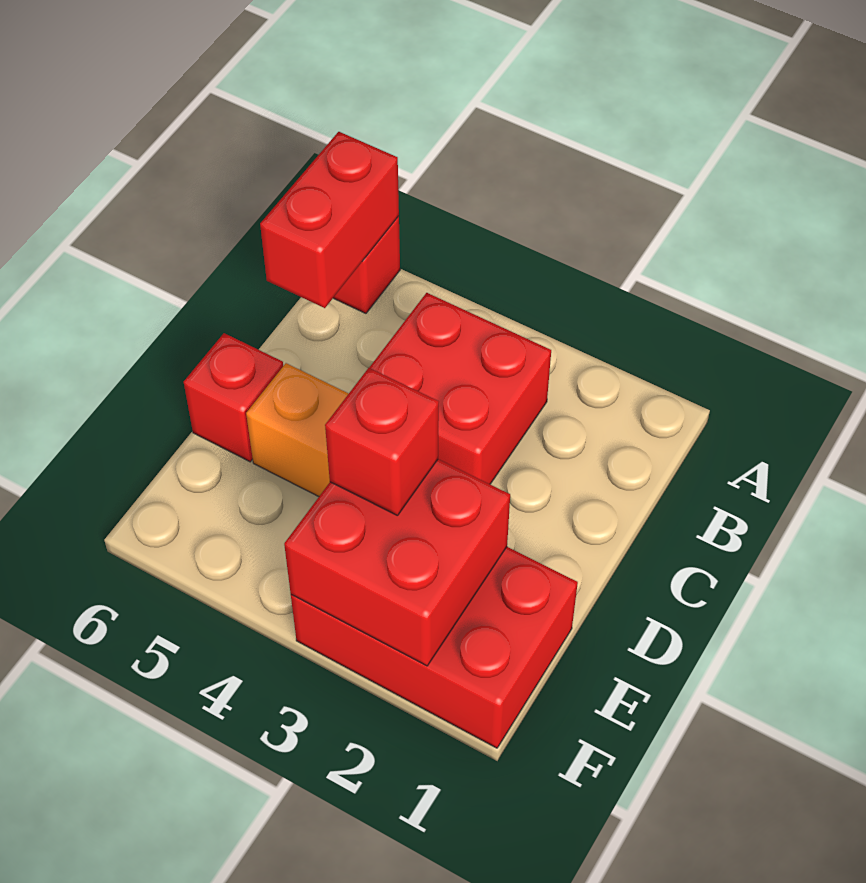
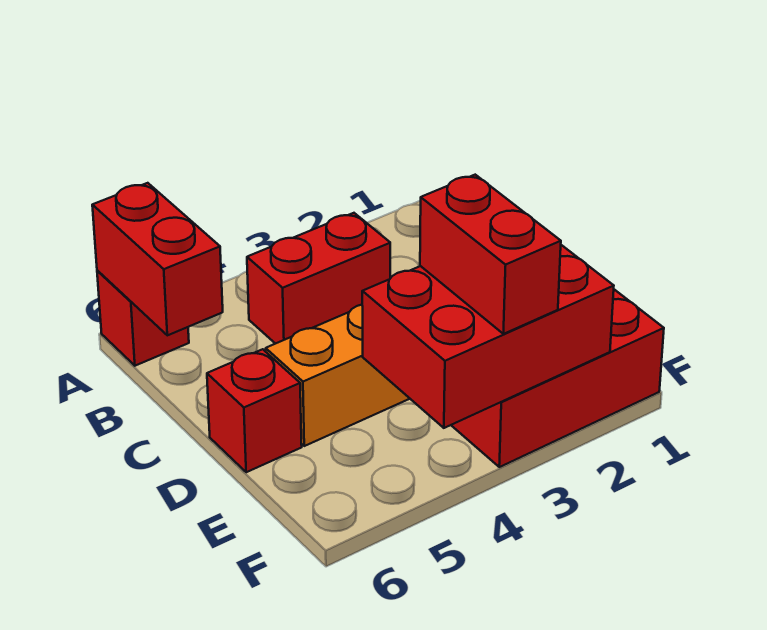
red 2x2 brick [369,293,551,484] -> red 1x2 brick [247,213,390,344]
red 2x2 brick [284,459,510,666] -> red 2x3 brick [362,245,614,428]
red 1x1 brick [325,368,439,516] -> red 1x2 brick [420,175,561,334]

